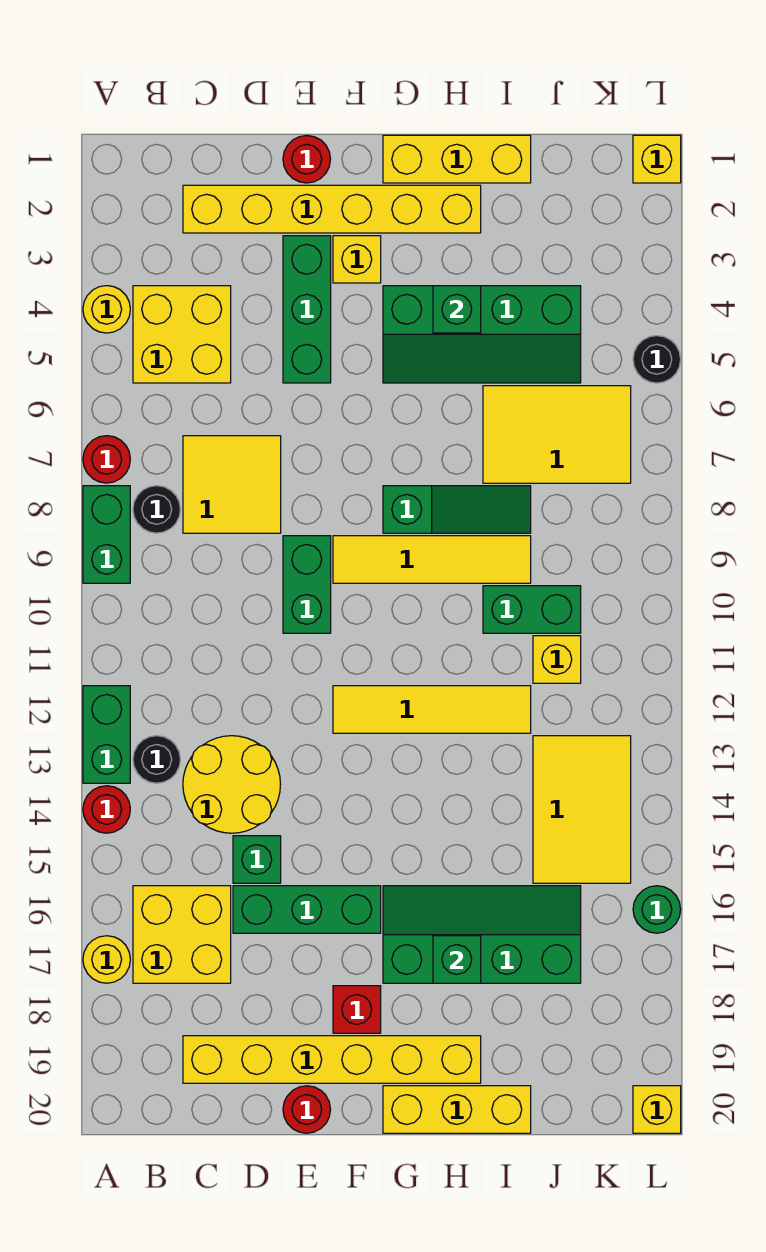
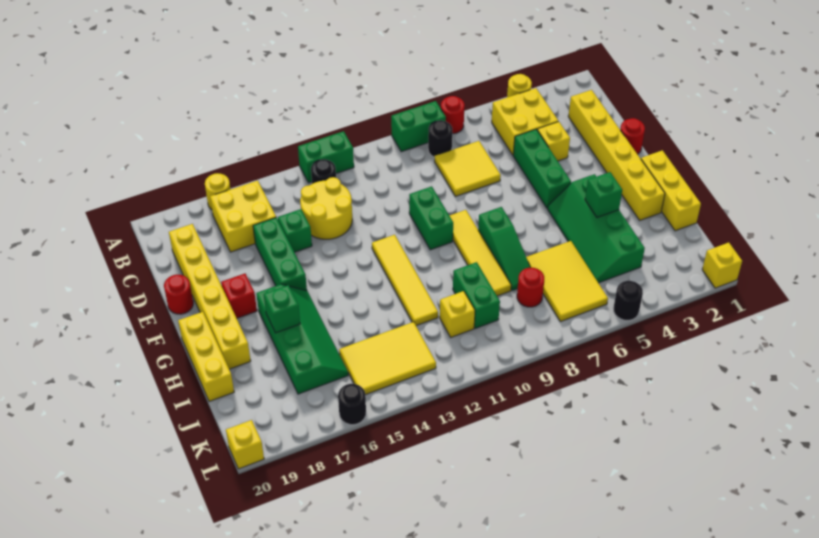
red 1x1 round brick [83,786,130,833] -> red 1x1 round brick moved to [517,268,544,307]
green 1x3 brick [283,236,331,383] -> green 1x3 brick turned to [513,129,571,208]
green 1x2 brick [283,536,331,633] -> green 1x2 brick turned to [409,186,453,250]
yellow 1x1 brick [333,236,381,283] -> yellow 1x1 brick moved to [537,122,570,161]
green 1x1 round brick [633,886,681,933] -> black 1x1 round brick [338,384,366,425]

